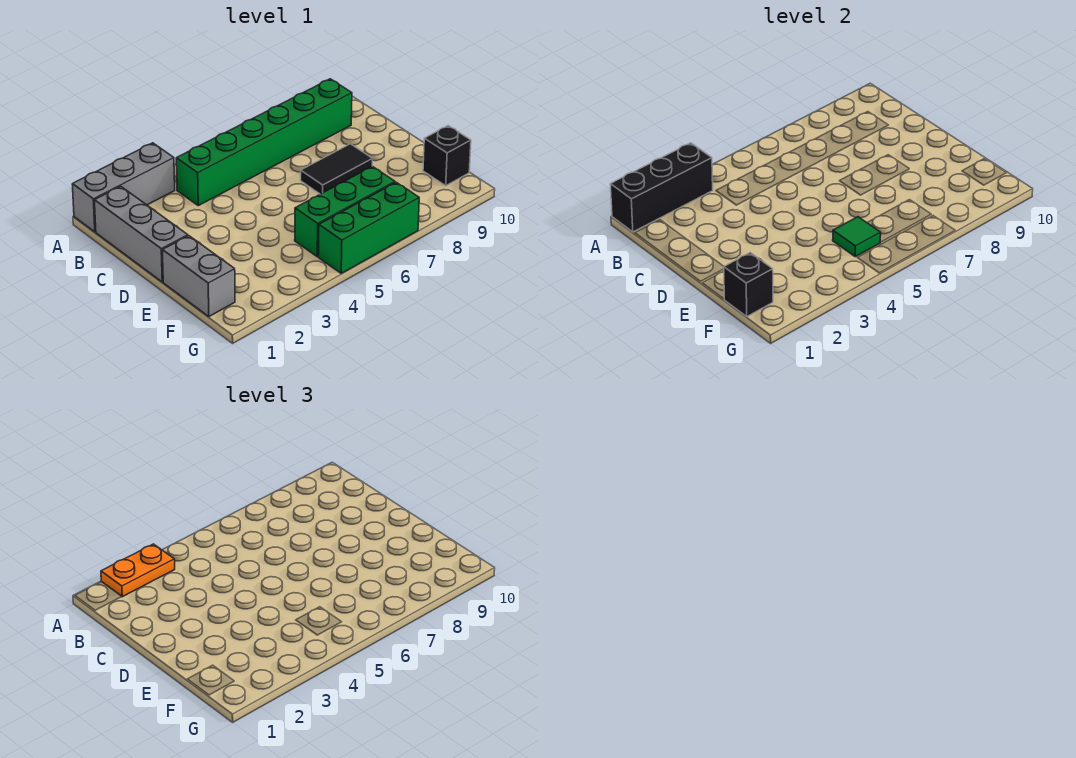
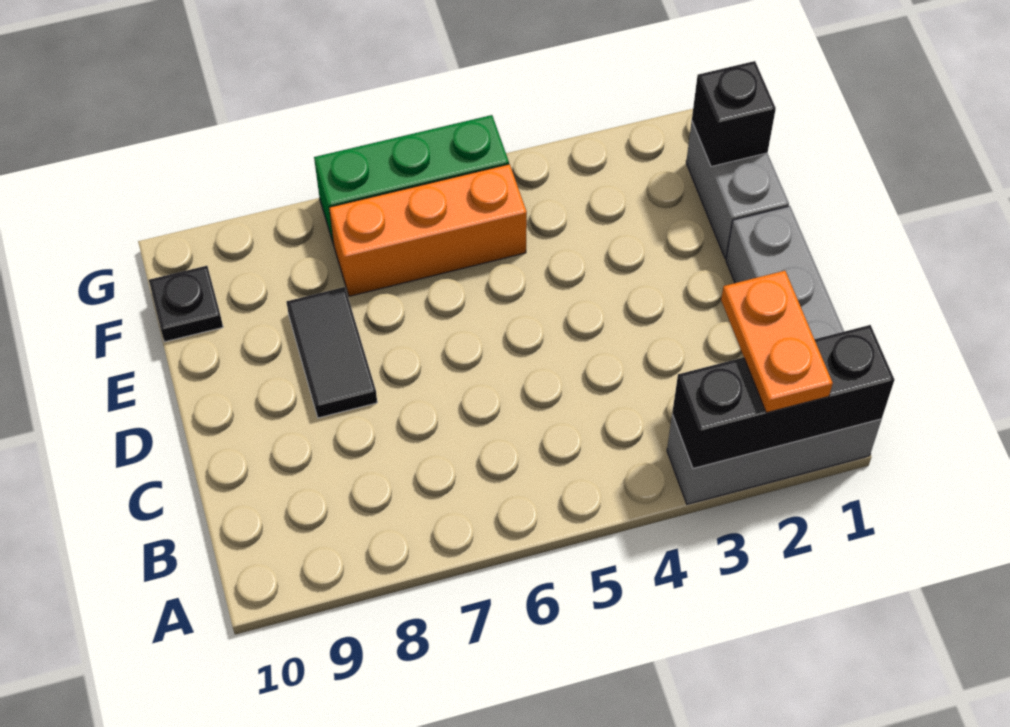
orange 1x2 plate [101,544,175,597] -> orange 1x2 plate turned to [721,271,833,413]
green 1x6 brick [176,79,352,206] -> none
black 1x2 tile [301,144,373,194] -> black 1x2 tile turned to [287,287,377,418]
green 1x3 brick [295,166,395,257] -> orange 1x3 brick [329,164,527,296]
green 1x1 tile [833,217,881,257] -> none
black 1x1 brick [423,126,471,186] -> black 1x1 plate [149,266,223,342]

